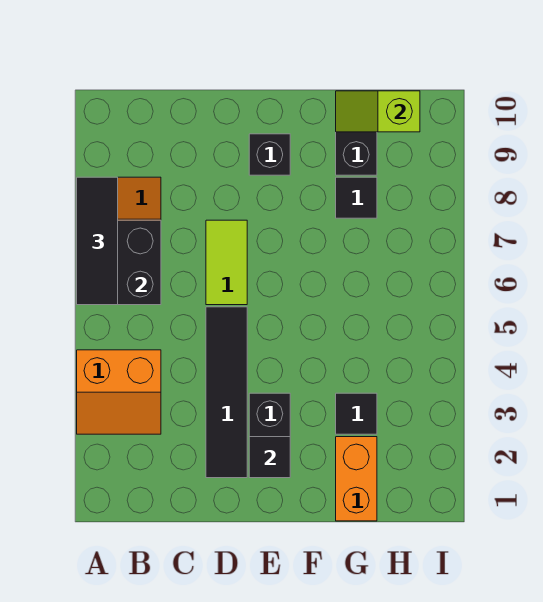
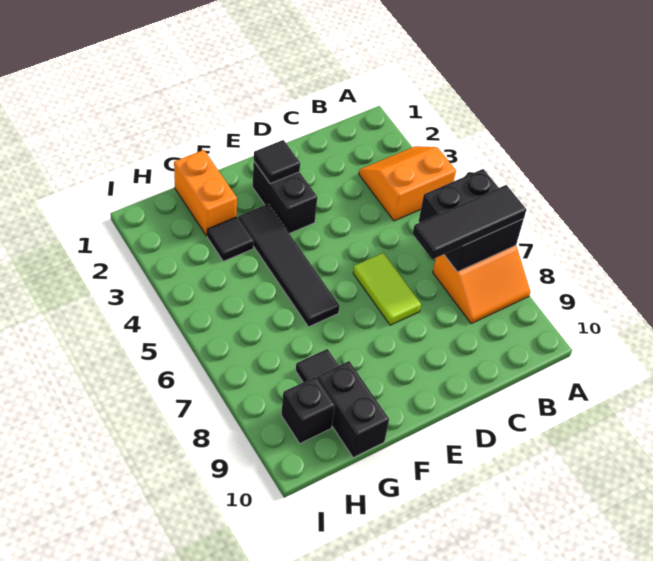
black 1x3 tile [77,177,118,305] -> black 1x3 tile turned to [413,185,526,259]
black 1x4 tile [206,307,247,478] -> black 1x4 tile moved to [239,204,339,327]
black 1x1 brick [249,134,290,175] -> black 1x1 brick moved to [281,377,335,443]
lime 1x2 slope [336,91,420,132] -> none

